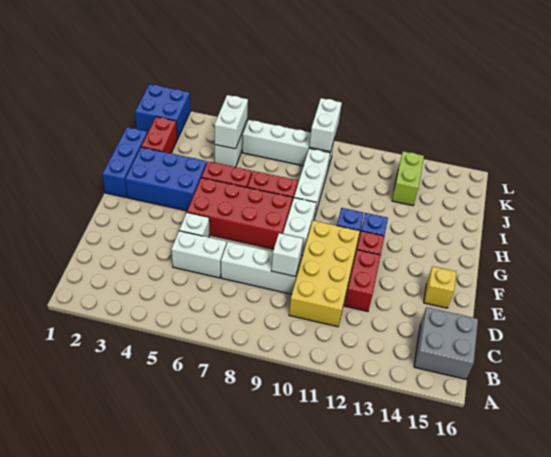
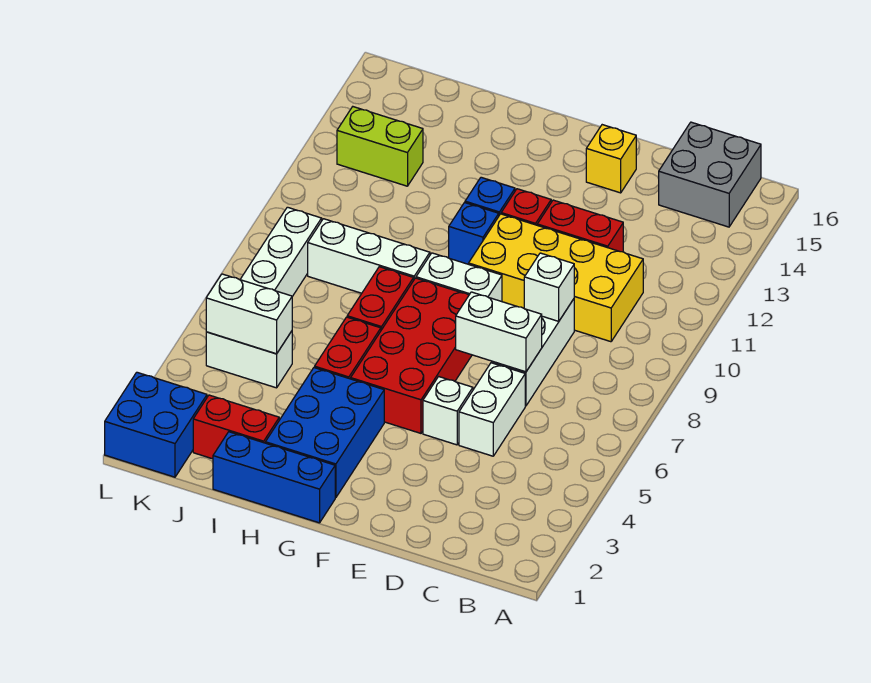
white 1x2 brick [309,98,342,152] -> white 1x2 brick moved to [456,292,542,372]

